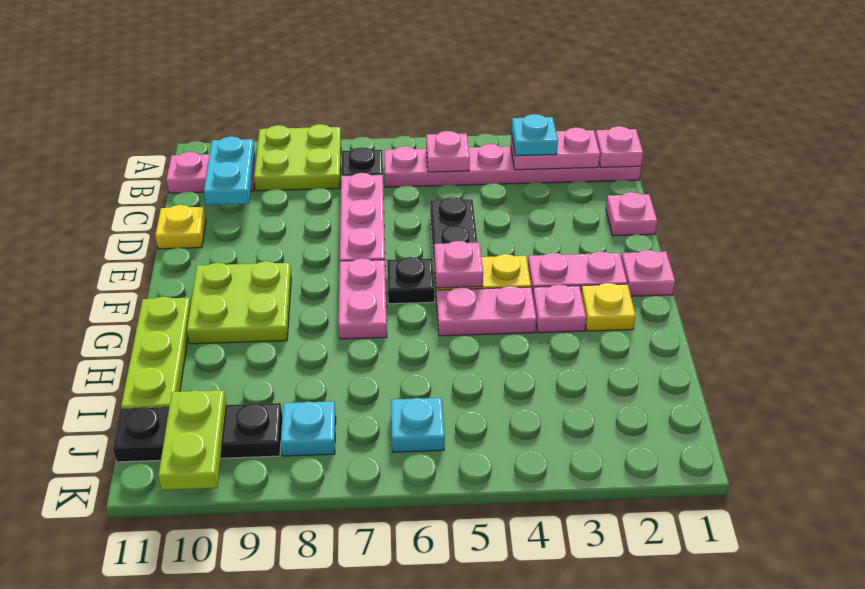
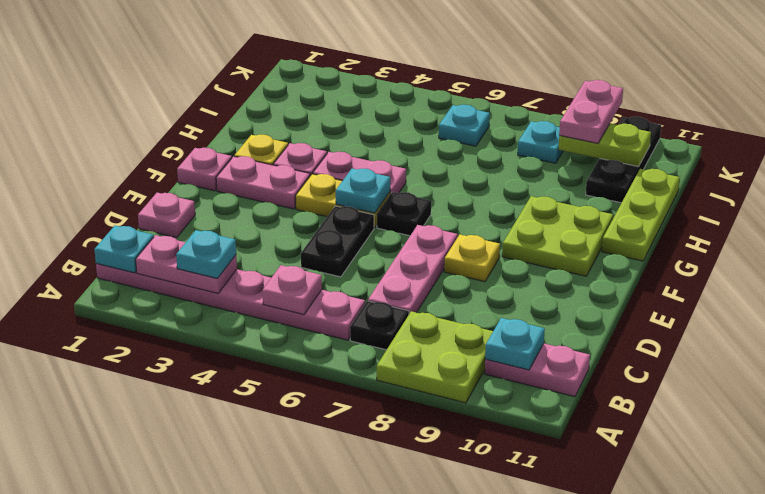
pink 1x1 plate [595,126,643,167] -> cyan 1x1 plate [94,226,154,273]
cyan 1x2 plate [204,136,255,205] -> cyan 1x1 plate [485,318,545,370]
yellow 1x1 plate [155,205,206,249] -> yellow 1x1 plate moved to [444,235,500,282]
pink 1x1 plate [434,241,483,288] -> cyan 1x1 plate [336,169,390,213]
pink 1x2 plate [339,258,387,339] -> pink 1x2 plate moved to [559,80,623,143]
black 1x3 plate [113,403,282,462] -> black 1x3 plate turned to [586,117,661,203]
lime 1x2 plate [158,390,226,490] -> lime 1x2 plate turned to [559,124,651,167]

